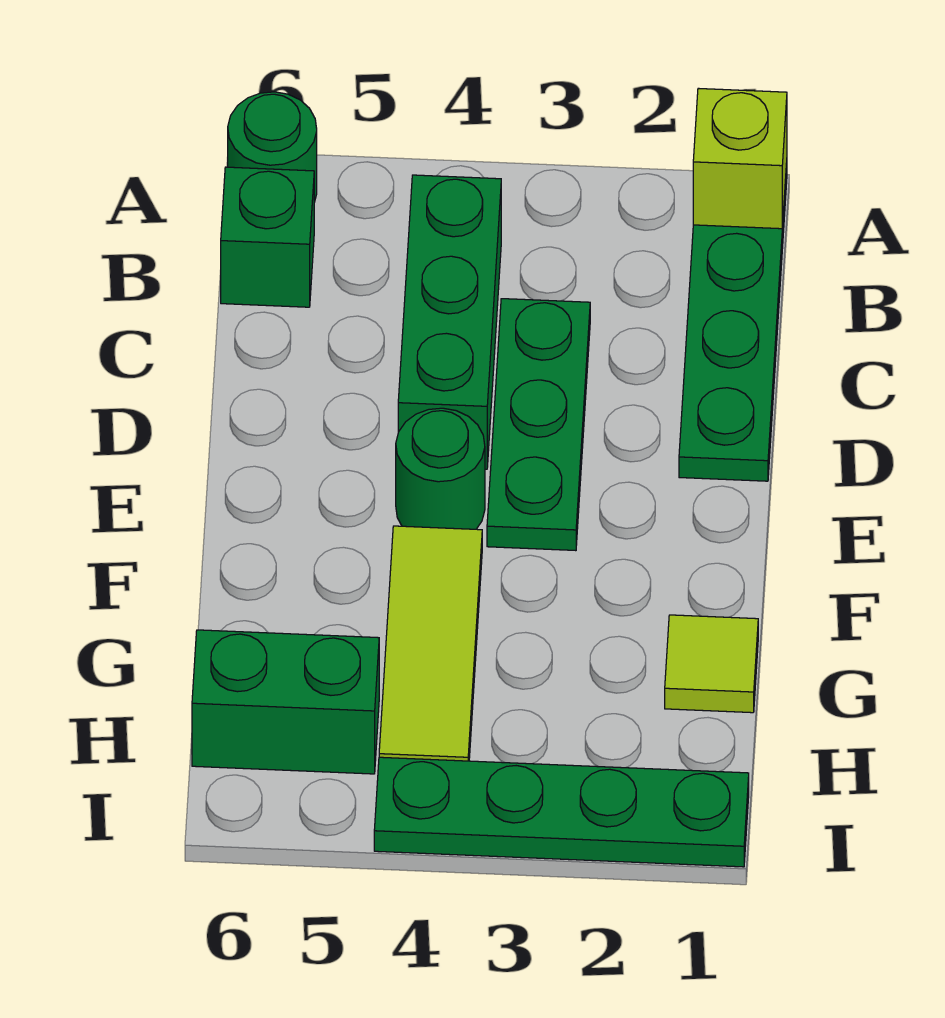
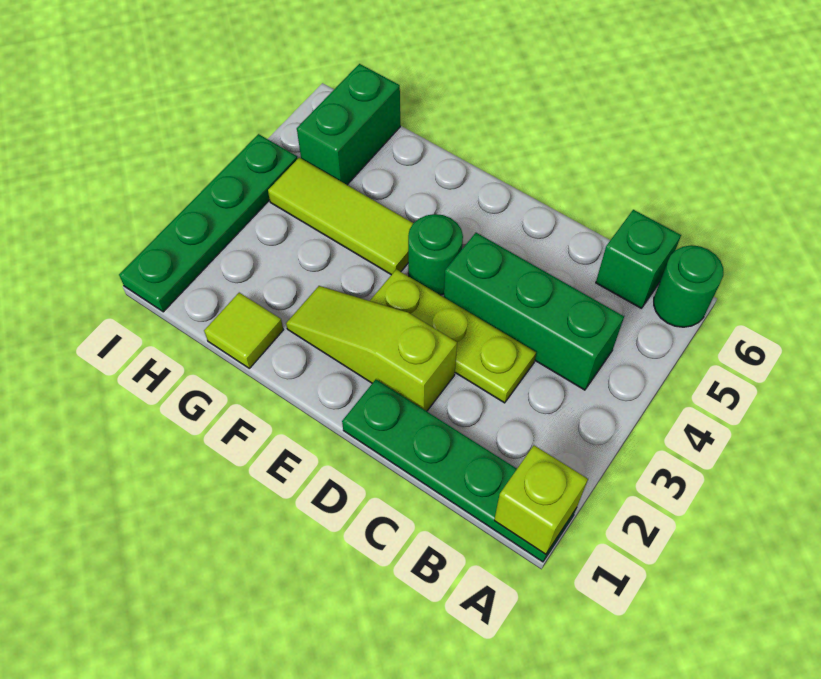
green 1x3 plate [487,299,590,551] -> lime 1x3 plate [370,269,536,403]
none -> lime 1x3 slope [286,286,457,411]

